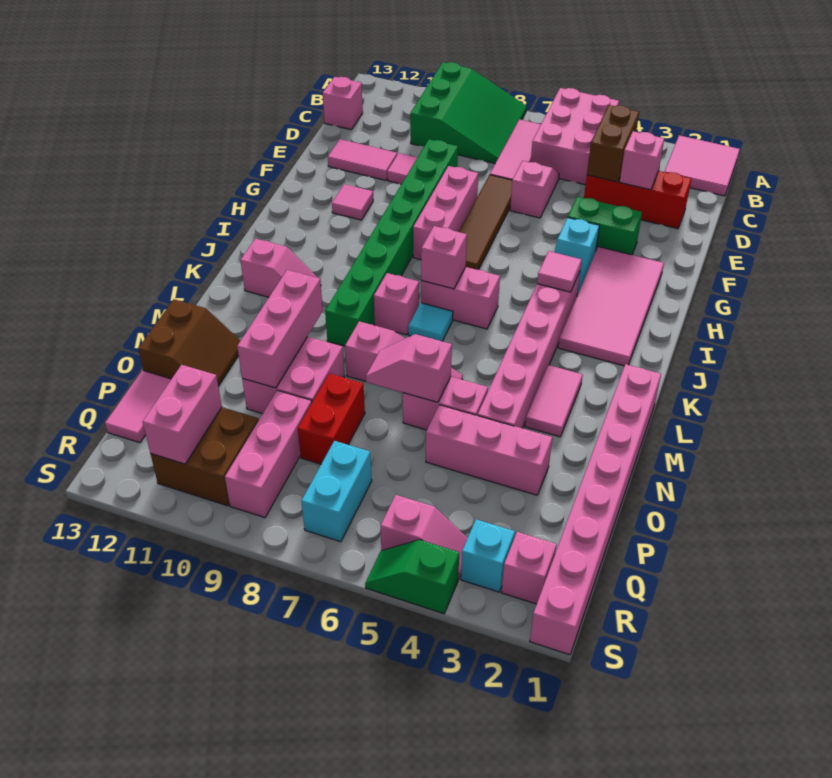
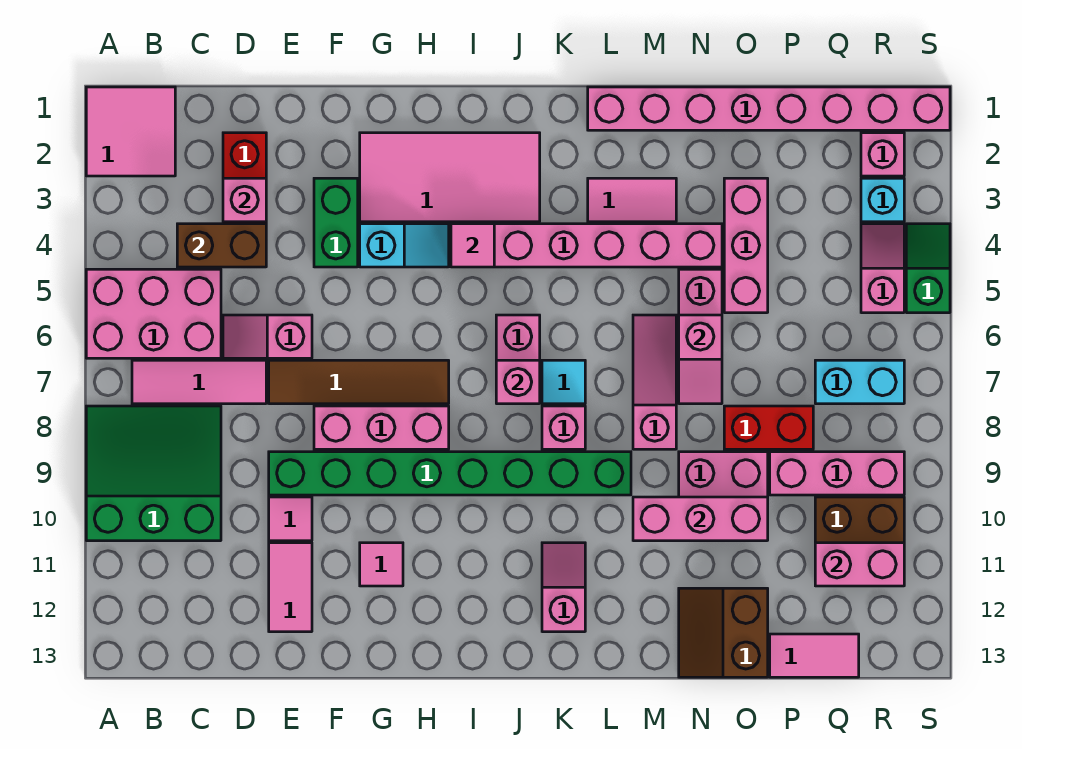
pink 1x1 brick [323,77,363,130] -> none
brown 2x2 slope [138,299,240,386] -> brown 2x2 slope turned to [679,588,768,677]
green 1x2 slope [365,540,459,614] -> green 1x2 slope turned to [906,224,950,313]

